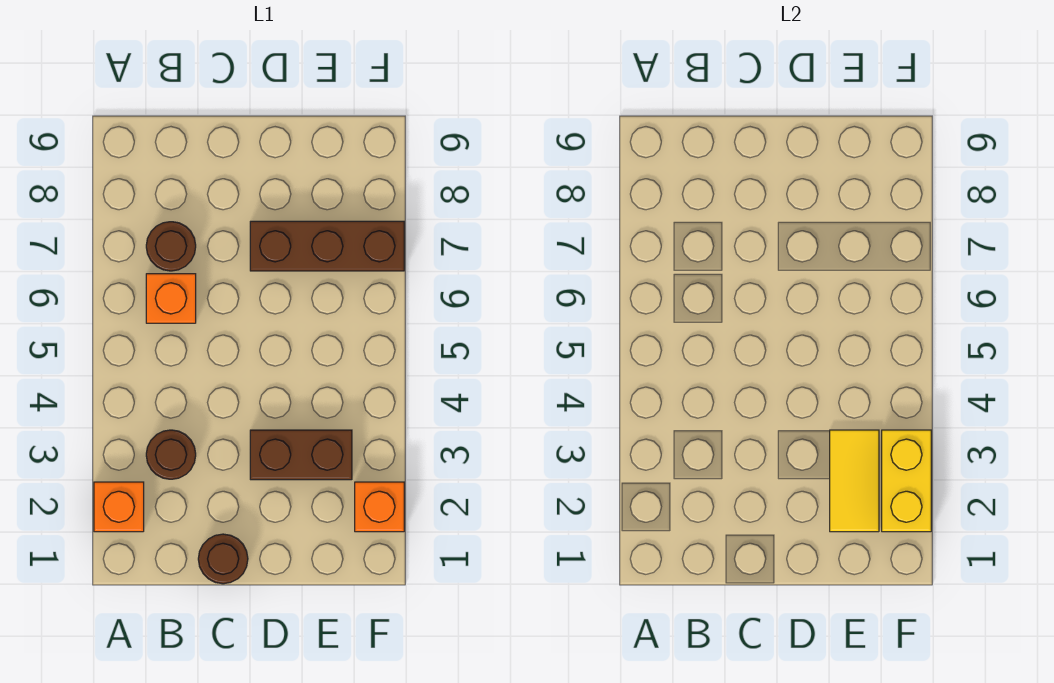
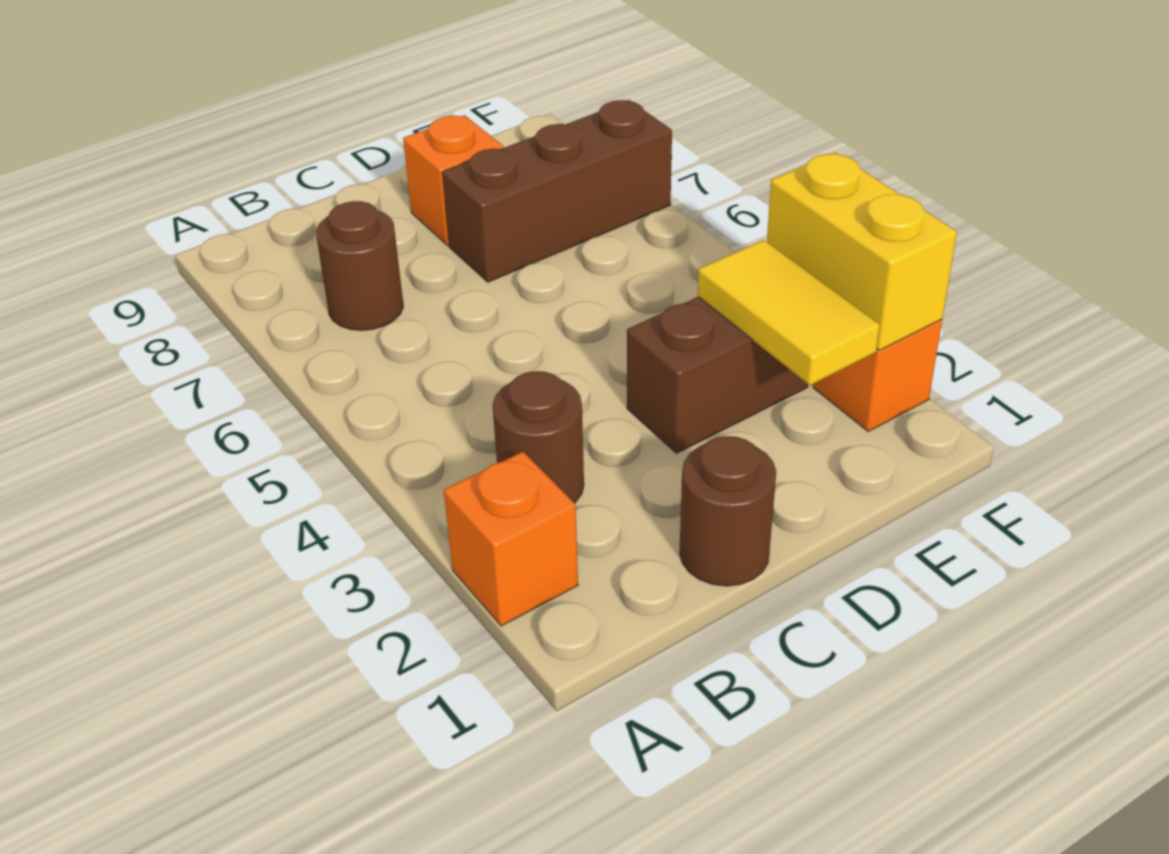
orange 1x1 brick [146,274,196,323] -> orange 1x1 brick moved to [403,115,503,246]

